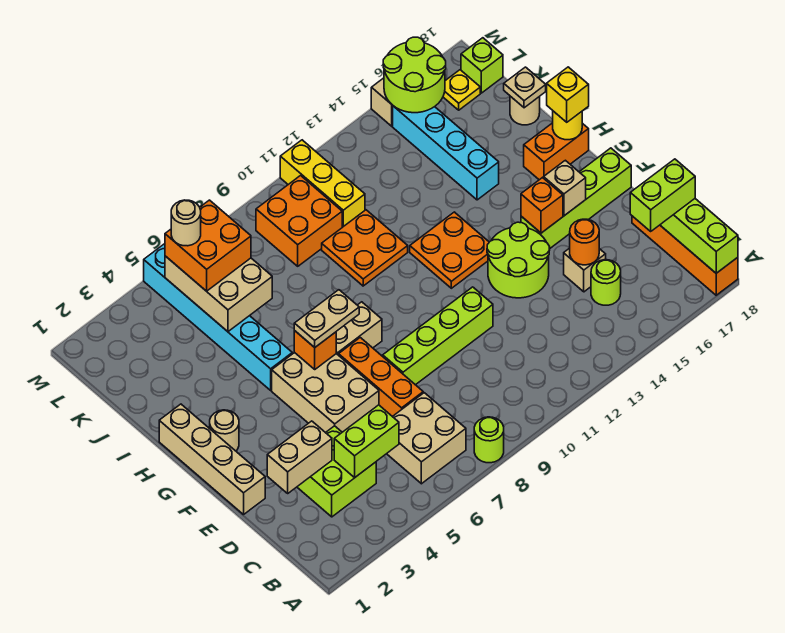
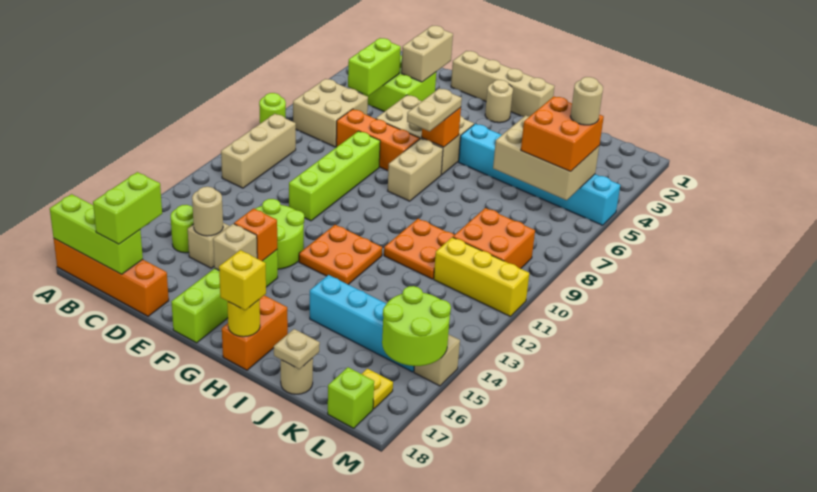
none -> tan 1x3 brick [221,114,296,188]
orange 1x1 round brick [570,219,599,265] -> tan 1x1 round brick [192,187,223,236]

